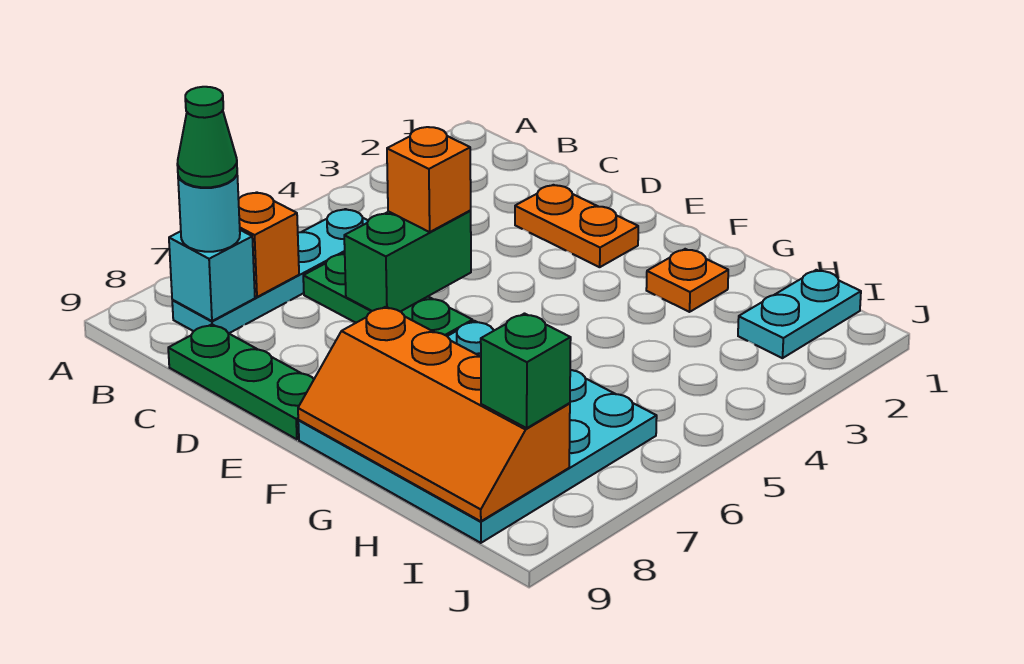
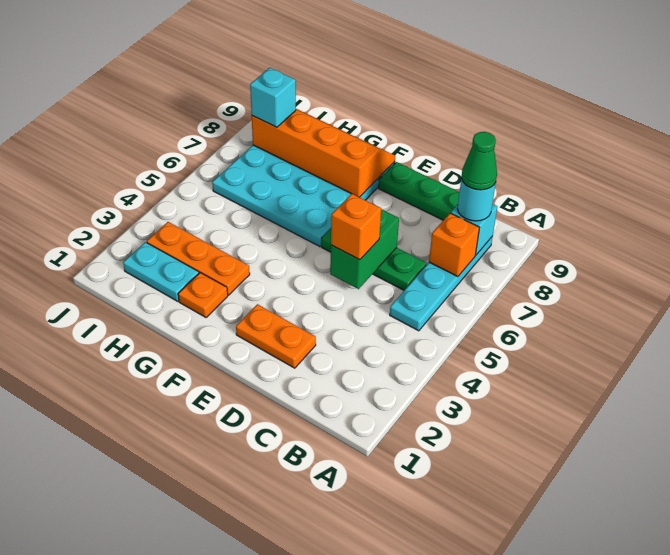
none -> orange 1x3 plate [147,222,250,295]
cyan 1x2 plate [738,270,861,358] -> cyan 1x2 plate turned to [123,242,199,301]
green 1x1 brick [481,314,571,428] -> cyan 1x1 brick [250,68,296,127]

